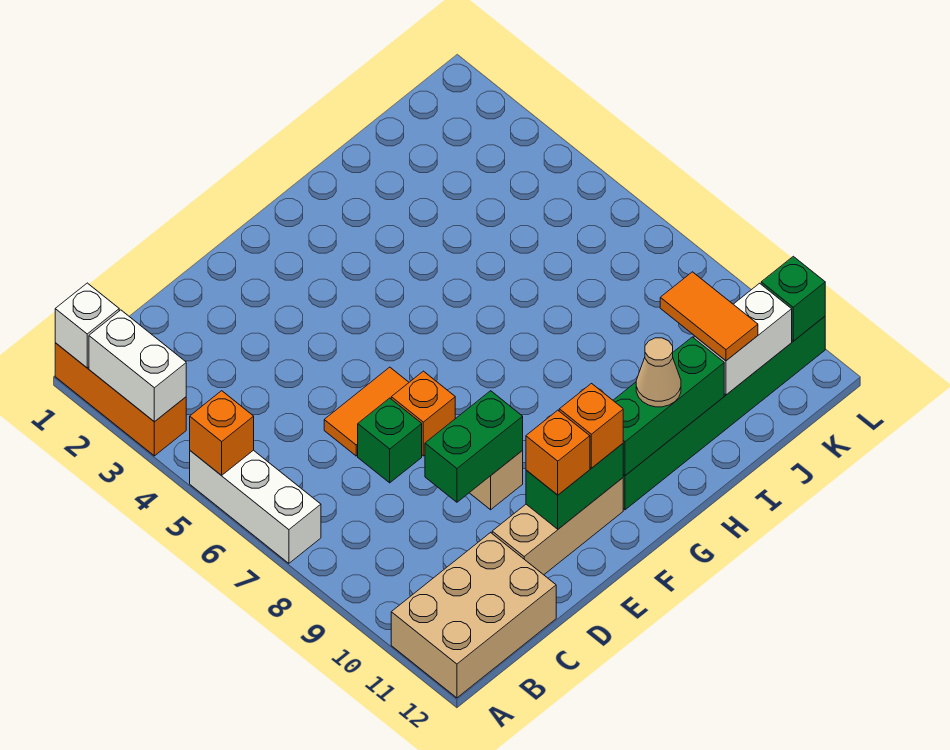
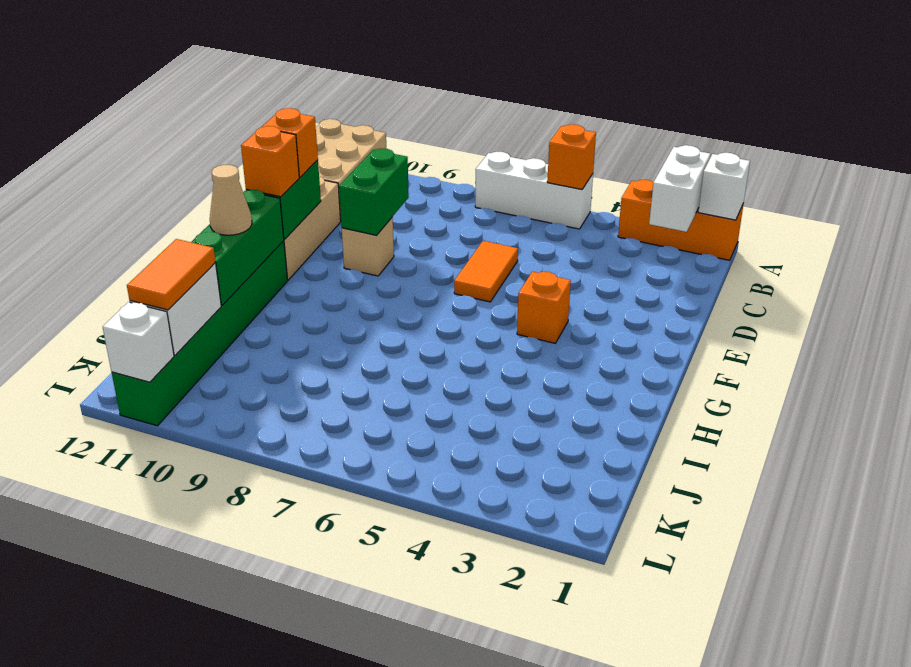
white 1x2 brick [89,310,186,422] -> white 1x2 brick turned to [649,145,710,232]
green 1x1 brick [358,398,422,483] -> none
orange 1x1 brick [391,371,455,456] -> orange 1x1 brick moved to [517,272,571,343]
orange 1x2 tile [660,272,758,361] -> orange 1x2 tile turned to [127,239,215,310]
green 1x1 brick [761,256,825,341] -> white 1x1 brick [103,302,174,382]

